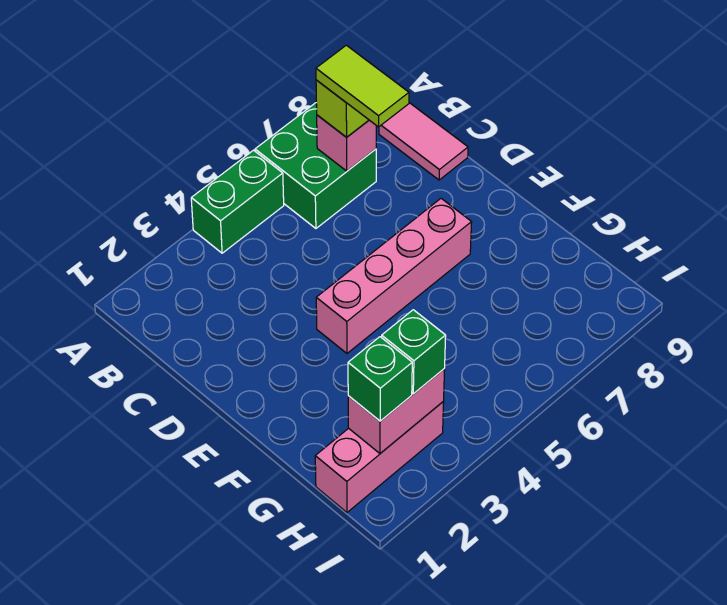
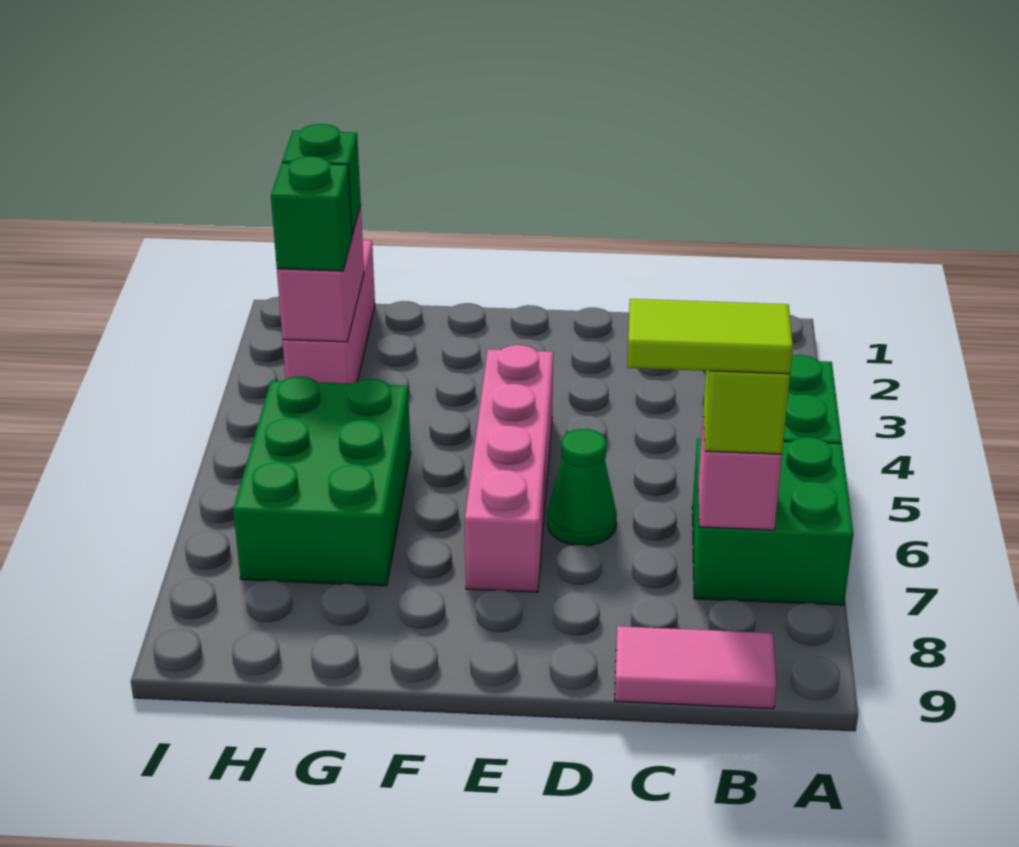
none -> green 1x1 cone [547,429,617,546]
none -> green 2x3 brick [233,376,411,586]

